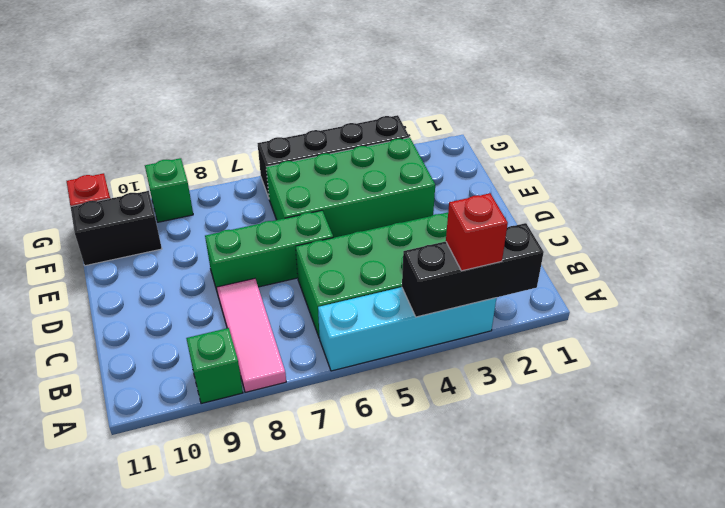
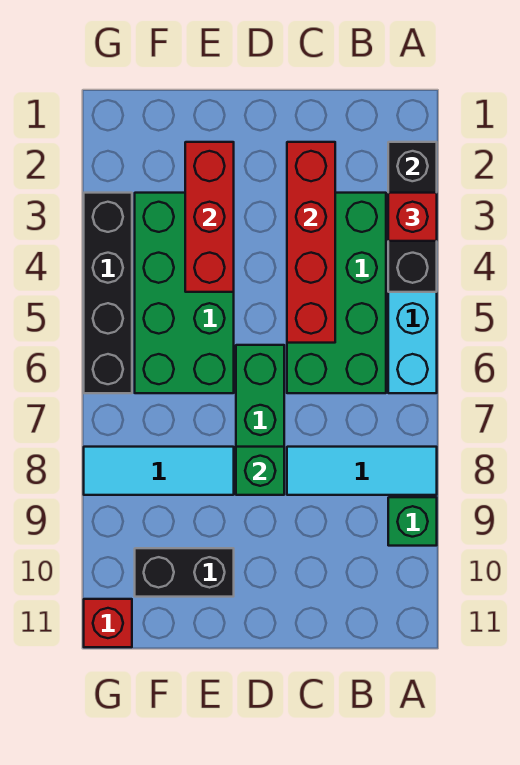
pink 1x3 tile [217,279,286,392] -> cyan 1x3 tile [287,447,437,495]
none -> red 1x4 brick [287,142,335,343]
none -> red 1x3 brick [185,142,234,292]
none -> cyan 1x3 tile [84,447,234,495]
black 1x2 brick [71,191,162,266] -> black 1x2 brick turned to [135,548,234,597]
green 1x1 brick [145,158,193,222] -> green 1x1 brick moved to [236,447,284,495]

